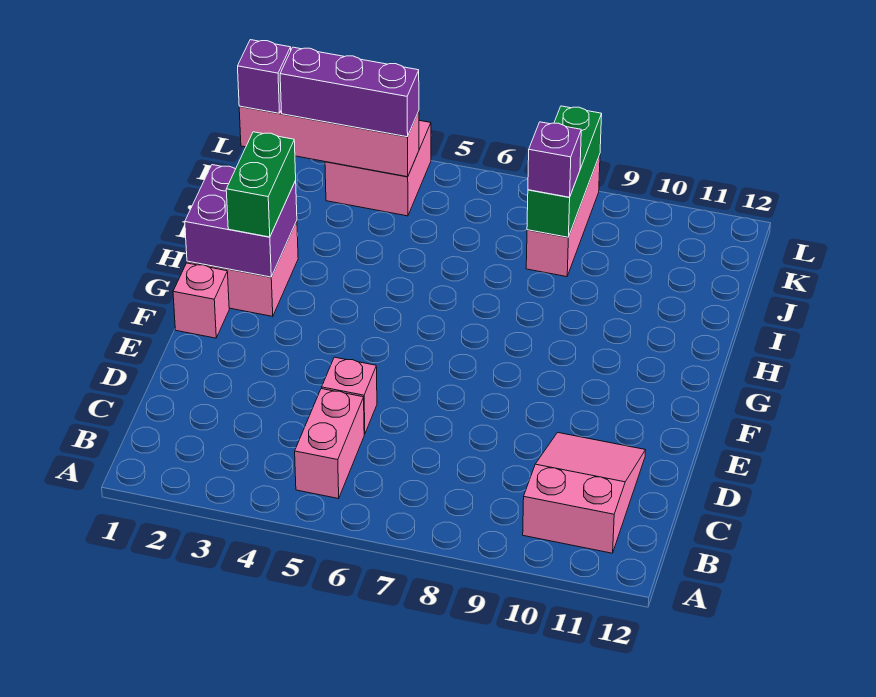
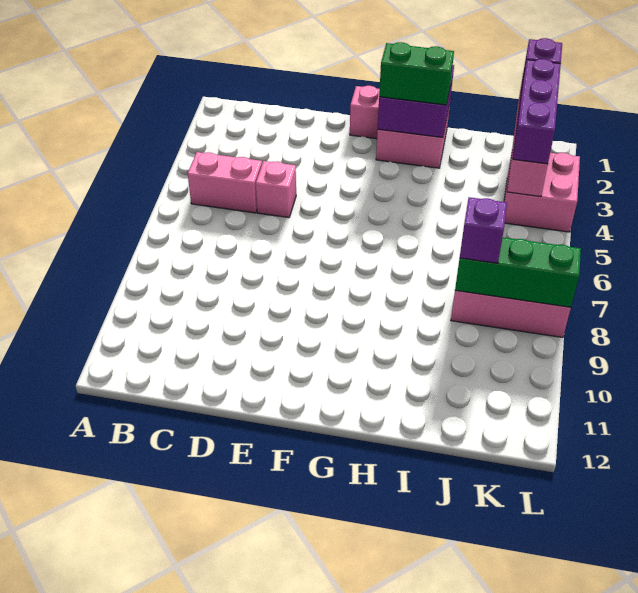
pink 2x3 slope [523,432,646,553] -> none

